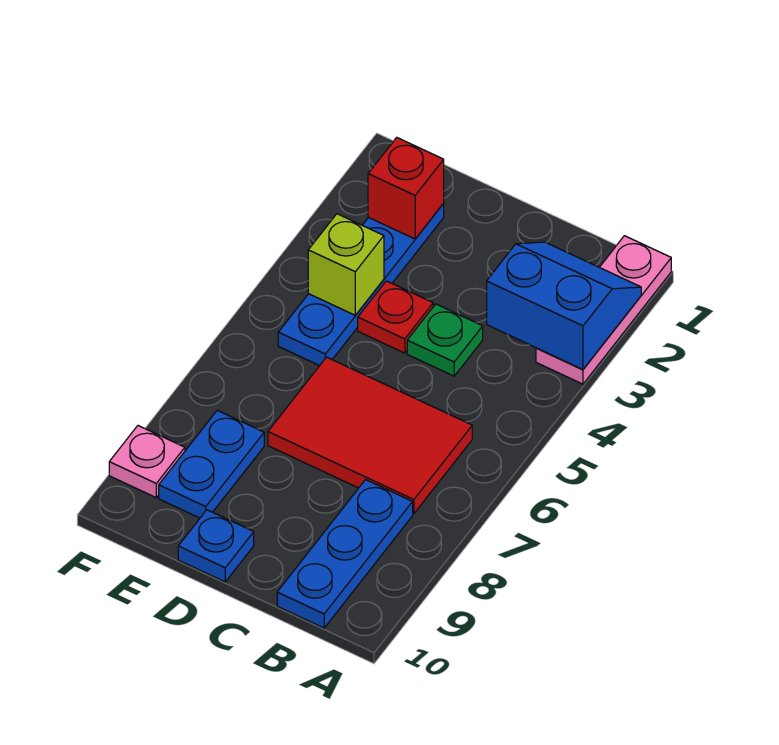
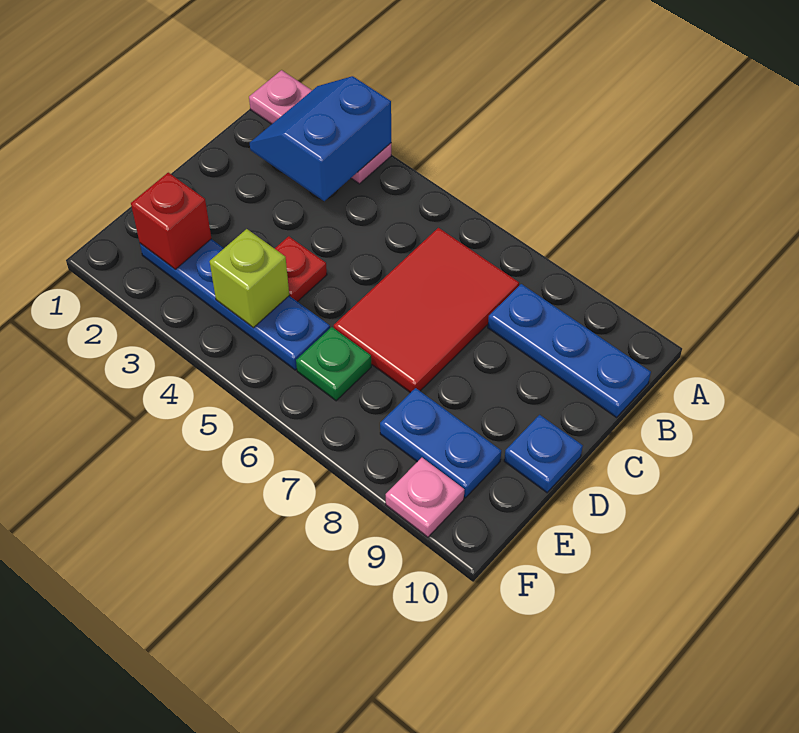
green 1x1 plate [407,304,483,376] -> green 1x1 plate moved to [296,327,371,401]

